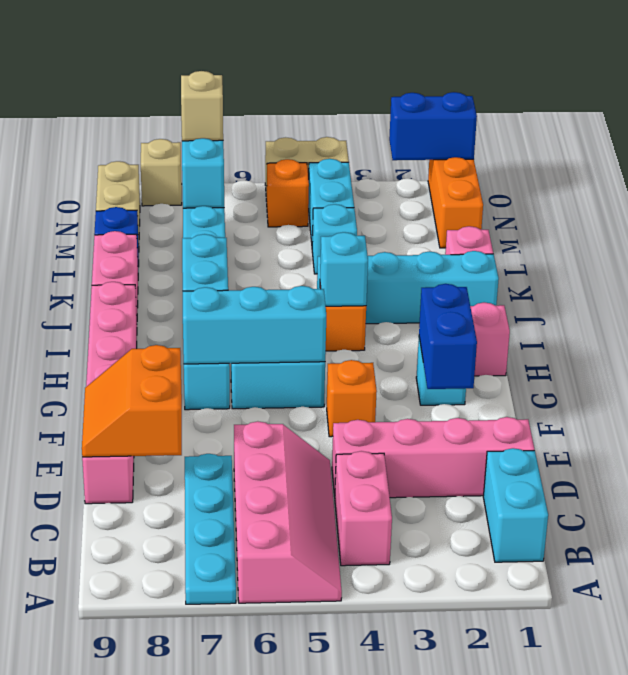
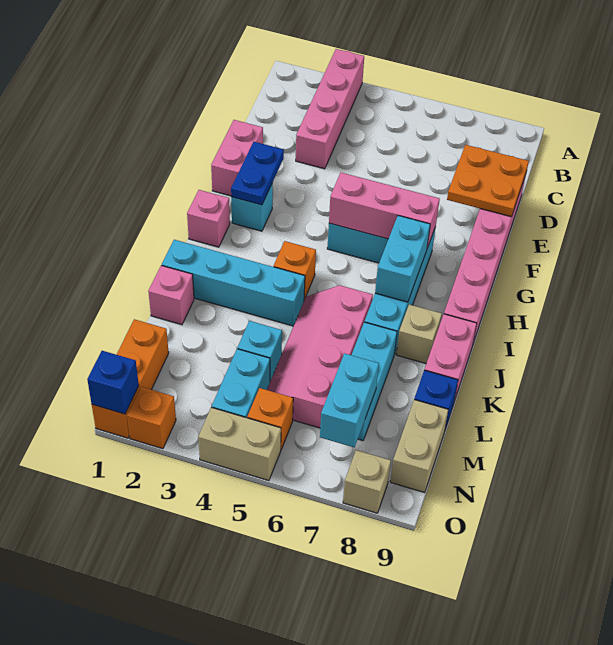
pink 2x4 slope [234,421,342,603] -> pink 2x4 slope moved to [267,285,373,428]
cyan 1x4 plate [185,454,236,604] -> none
cyan 1x2 brick [483,448,548,562] -> none
pink 1x2 brick [335,451,392,566] -> pink 1x2 brick moved to [211,120,263,196]
pink 1x4 brick [332,417,534,498] -> pink 1x4 brick turned to [296,49,364,169]
orange 2x2 slope [82,345,182,457] -> orange 2x2 plate [447,145,529,217]
blue 1x2 brick [419,284,477,389] -> blue 1x2 plate [231,142,284,205]
orange 1x1 brick [327,360,377,437] -> orange 1x1 brick moved to [127,387,176,449]
cyan 1x3 brick [183,286,326,364] -> pink 1x3 brick [329,173,440,248]
cyan 1x1 brick [320,232,368,306] -> none
tan 1x1 brick [181,71,223,141] -> tan 1x1 brick moved to [396,304,442,363]
blue 1x2 brick [389,92,477,160] -> blue 1x1 brick [87,351,139,414]

